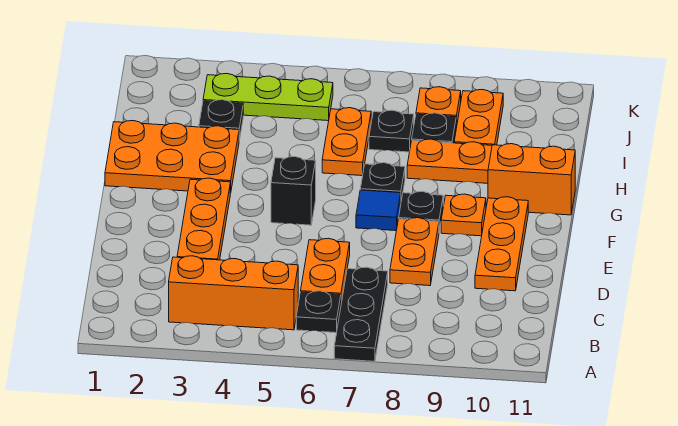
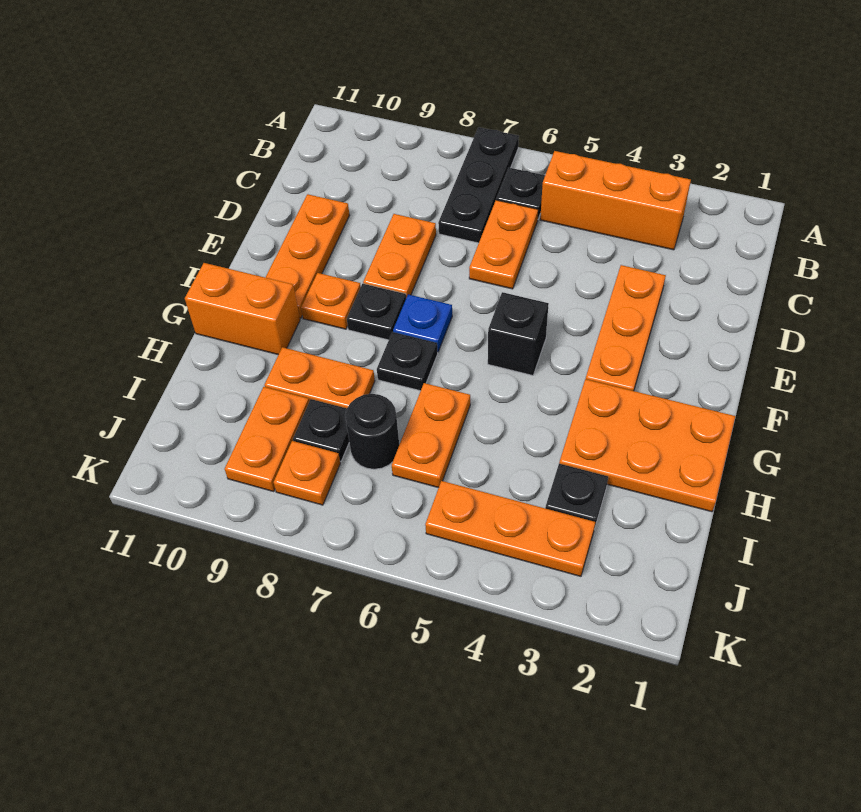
blue 1x1 tile [356,190,401,231] -> blue 1x1 plate [393,294,452,352]
black 1x1 plate [369,110,414,152] -> black 1x1 round brick [345,394,399,469]
lime 1x3 plate [203,73,333,121] -> orange 1x3 plate [425,481,595,576]

